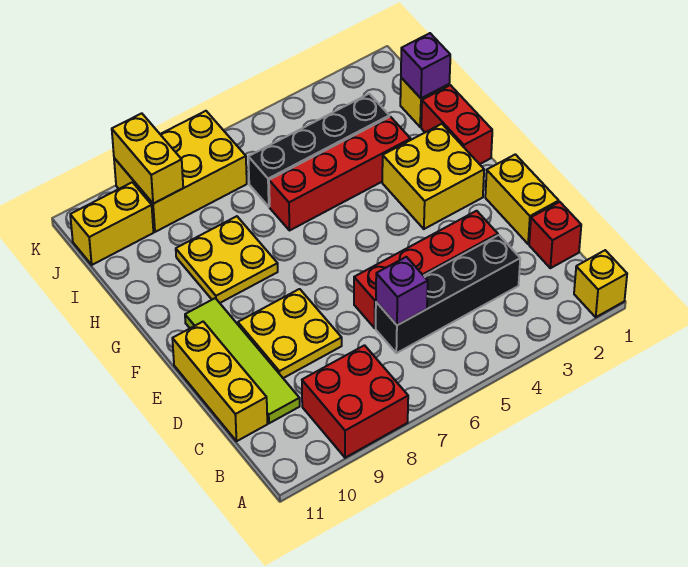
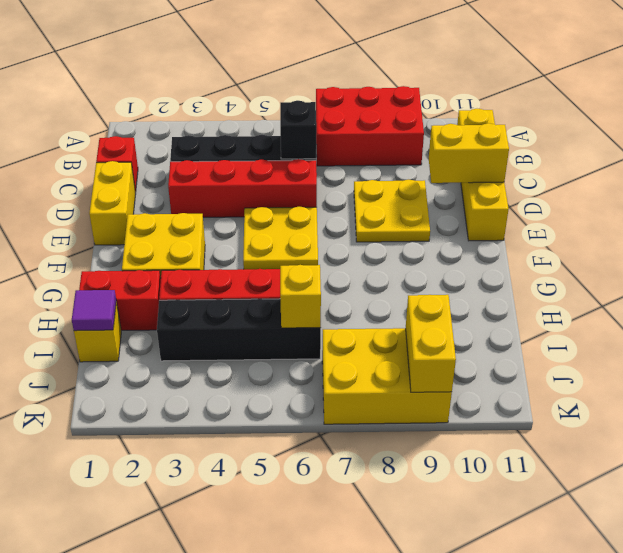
yellow 1x1 brick [574,250,627,317] -> yellow 1x1 brick moved to [280,265,321,328]
red 2x2 brick [302,345,408,458] -> red 2x3 brick [316,86,424,166]
purple 1x1 brick [376,257,428,325] -> black 1x1 brick [280,101,316,159]
lime 1x4 tile [185,298,300,423] -> none
yellow 1x3 brick [172,322,267,441] -> yellow 1x4 brick [457,109,509,241]
red 1x2 brick [421,85,492,164] -> red 1x2 brick turned to [79,270,161,331]
yellow 2x2 plate [176,216,278,303] -> yellow 2x2 plate moved to [243,206,318,269]
purple 1x1 brick [401,33,450,98] -> purple 1x1 tile [72,290,116,331]
yellow 1x2 brick [70,182,153,265] -> yellow 1x2 brick moved to [429,123,509,183]

